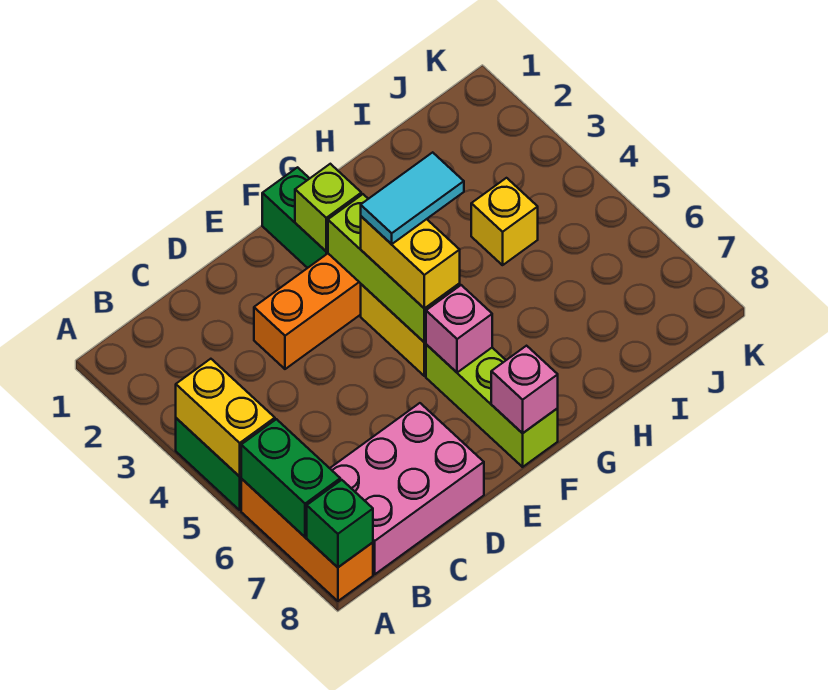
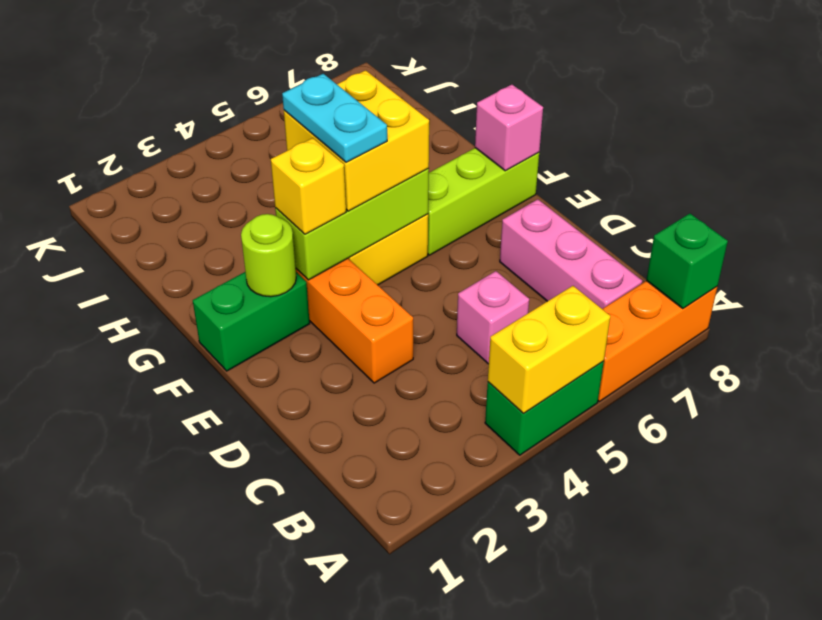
green 1x2 brick [241,419,340,537] -> none
pink 2x3 brick [330,403,484,574] -> pink 1x3 brick [500,199,642,309]
lime 1x1 brick [295,164,361,251] -> lime 1x1 round brick [241,214,296,297]
yellow 1x2 brick [361,216,460,309] -> yellow 2x2 brick [284,70,429,211]
cyan 1x2 tile [361,152,464,244] -> cyan 1x2 plate [282,74,387,162]
pink 1x1 brick [426,285,492,373] -> pink 1x1 brick moved to [457,271,529,364]
yellow 1x1 brick [471,178,538,265] -> yellow 1x1 brick moved to [271,138,346,234]

